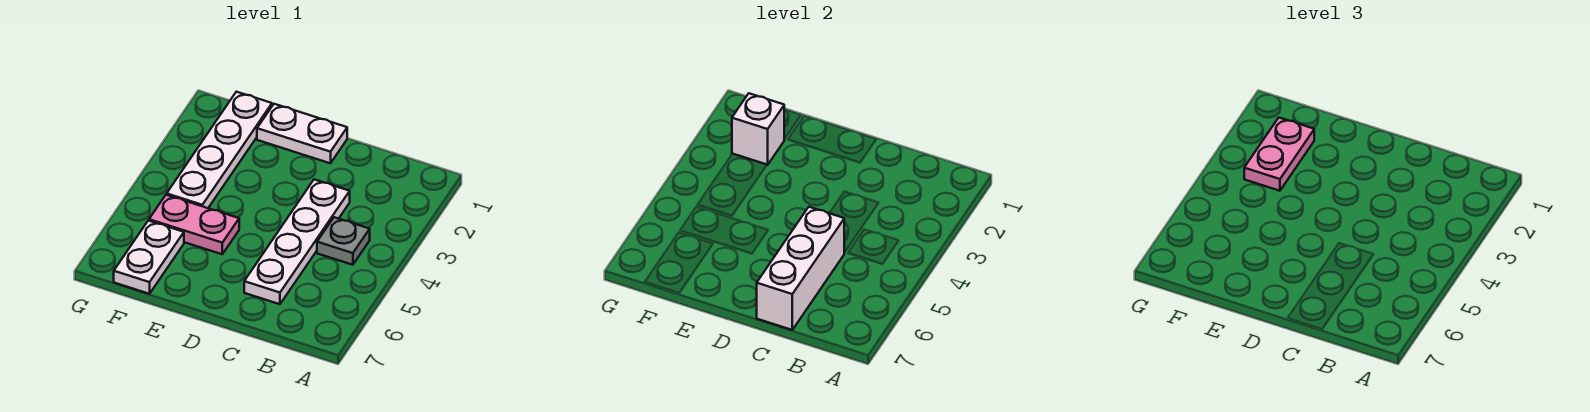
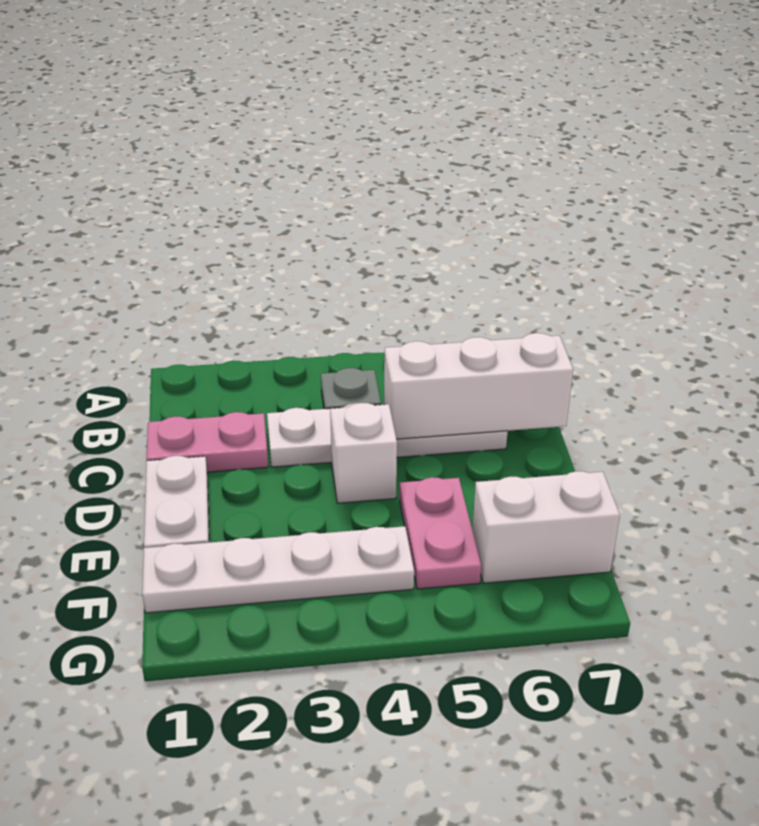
white 1x1 brick [732,93,784,165] -> white 1x1 brick moved to [330,403,397,503]
pink 1x2 plate [1244,118,1314,191] -> pink 1x2 plate moved to [147,412,268,472]
white 1x2 plate [114,221,184,294] -> white 1x2 brick [472,471,620,583]

